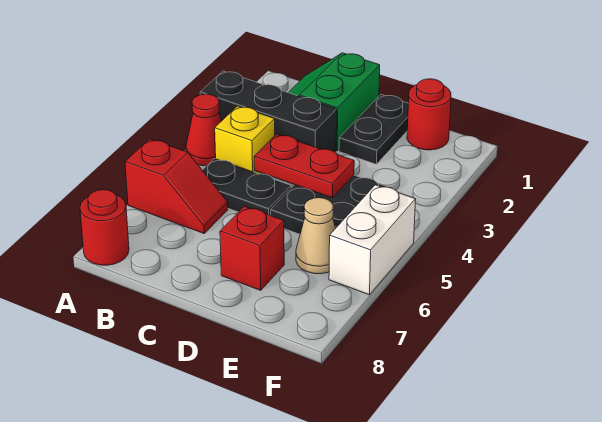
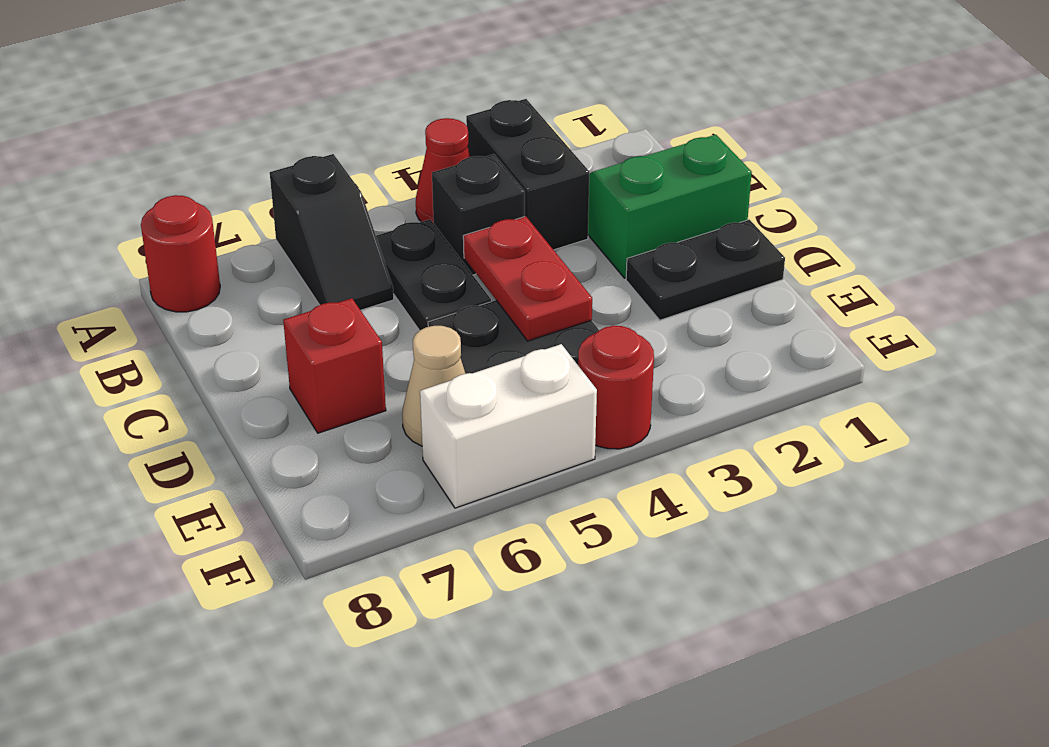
black 1x3 brick [200,71,337,153] -> black 1x2 brick [466,99,589,250]
red 1x2 slope [125,139,228,233] -> black 1x2 slope [270,154,394,310]
yellow 1x1 brick [215,106,275,174] -> black 1x1 brick [432,154,525,275]
red 1x1 round brick [407,79,451,150] -> red 1x1 round brick moved to [578,326,654,449]

